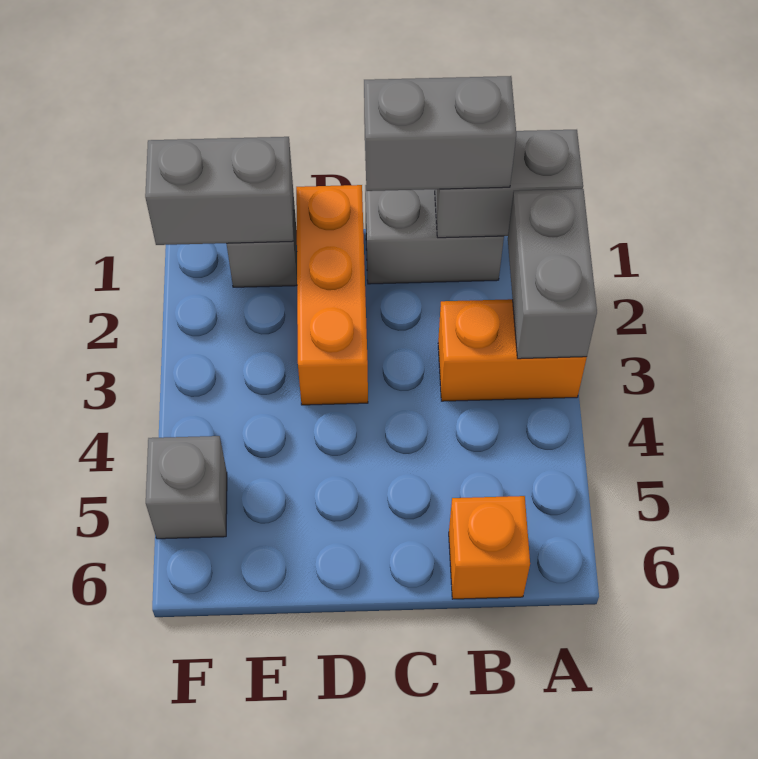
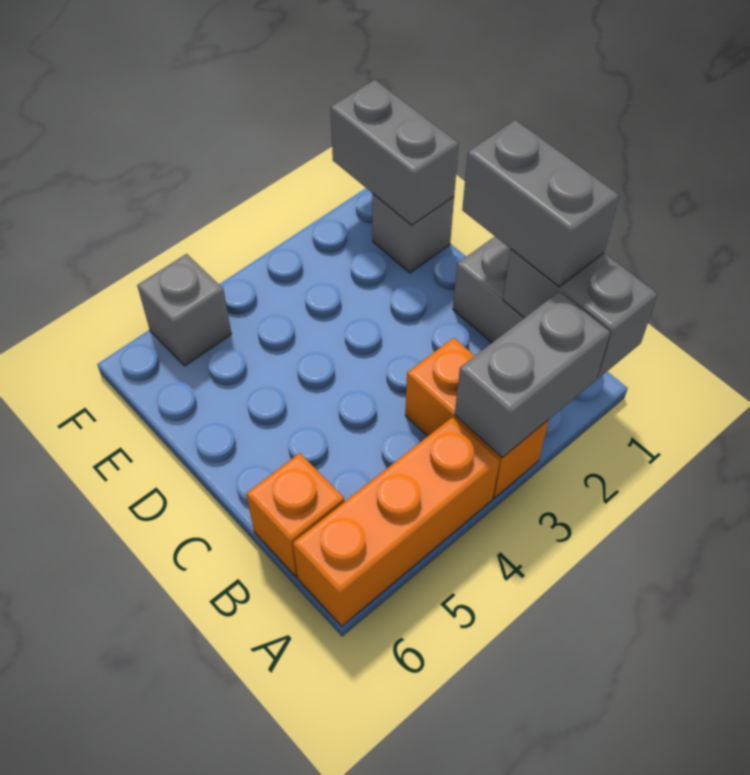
orange 1x3 brick [296,185,368,405] -> orange 1x3 brick moved to [293,418,500,626]

